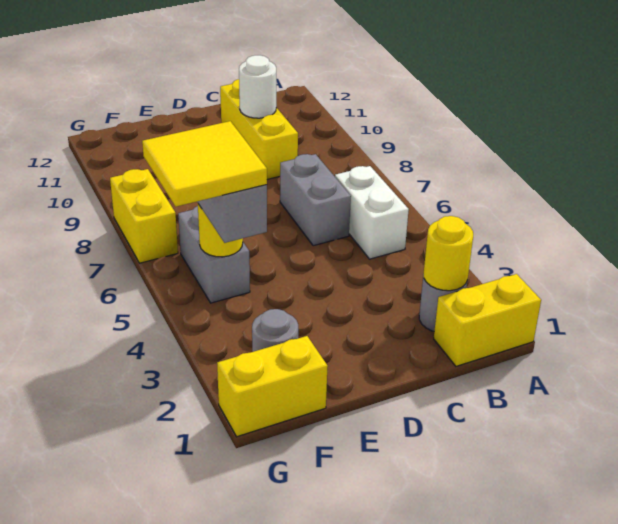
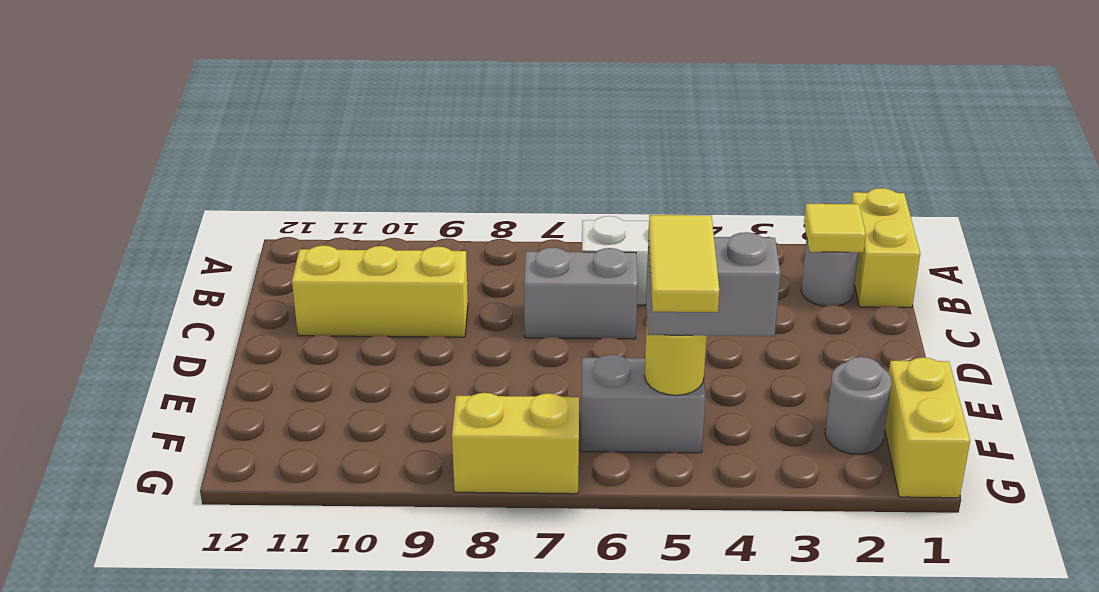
yellow 1x1 round brick [424,216,473,291] -> yellow 1x1 tile [804,204,866,252]
white 1x1 round brick [239,55,276,118] -> none
yellow 2x2 tile [142,121,267,207] -> yellow 1x2 tile [649,215,719,312]

